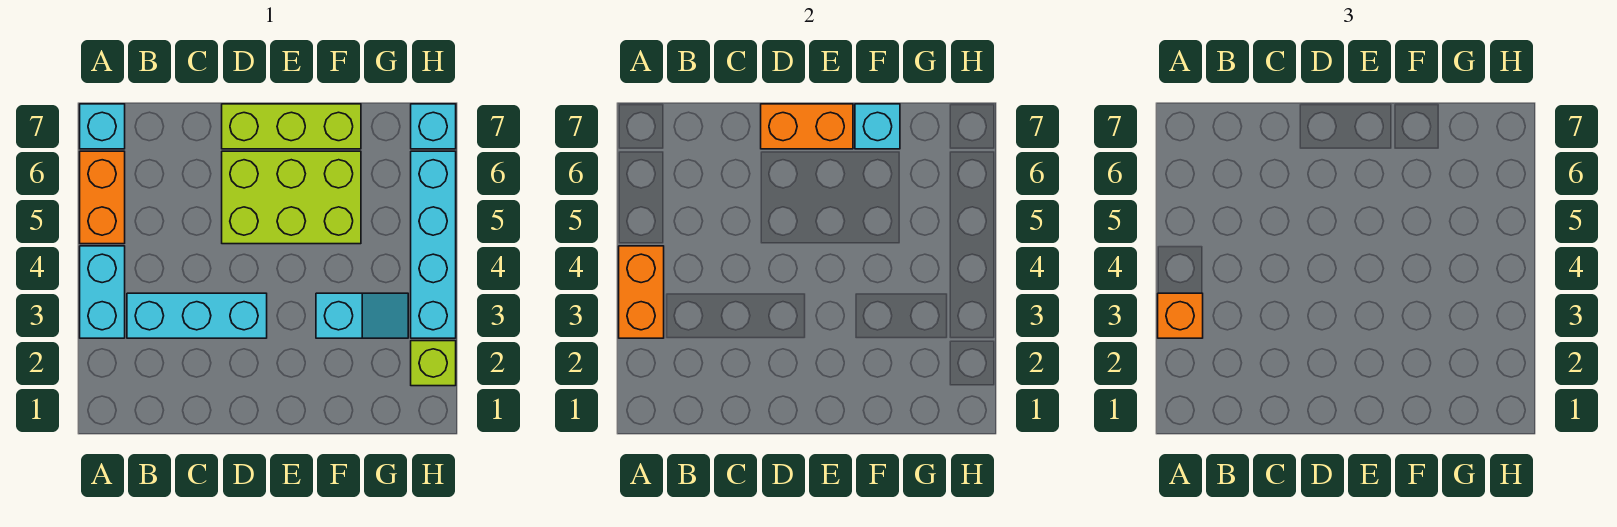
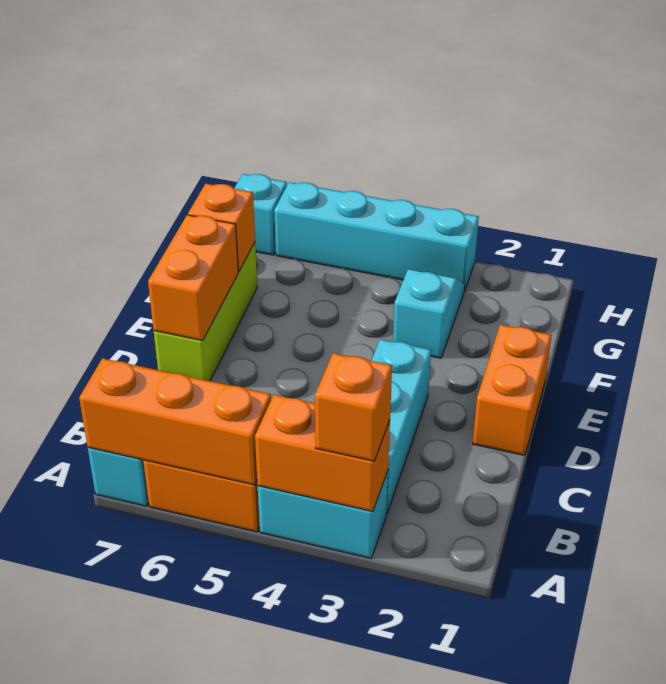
none -> orange 1x3 brick [79,358,271,485]
none -> orange 1x2 brick [473,325,551,455]
lime 2x3 brick [222,151,361,244] -> none
cyan 1x1 brick [855,104,900,149] -> orange 1x1 brick [188,184,255,271]
lime 1x1 brick [411,341,456,386] -> none

